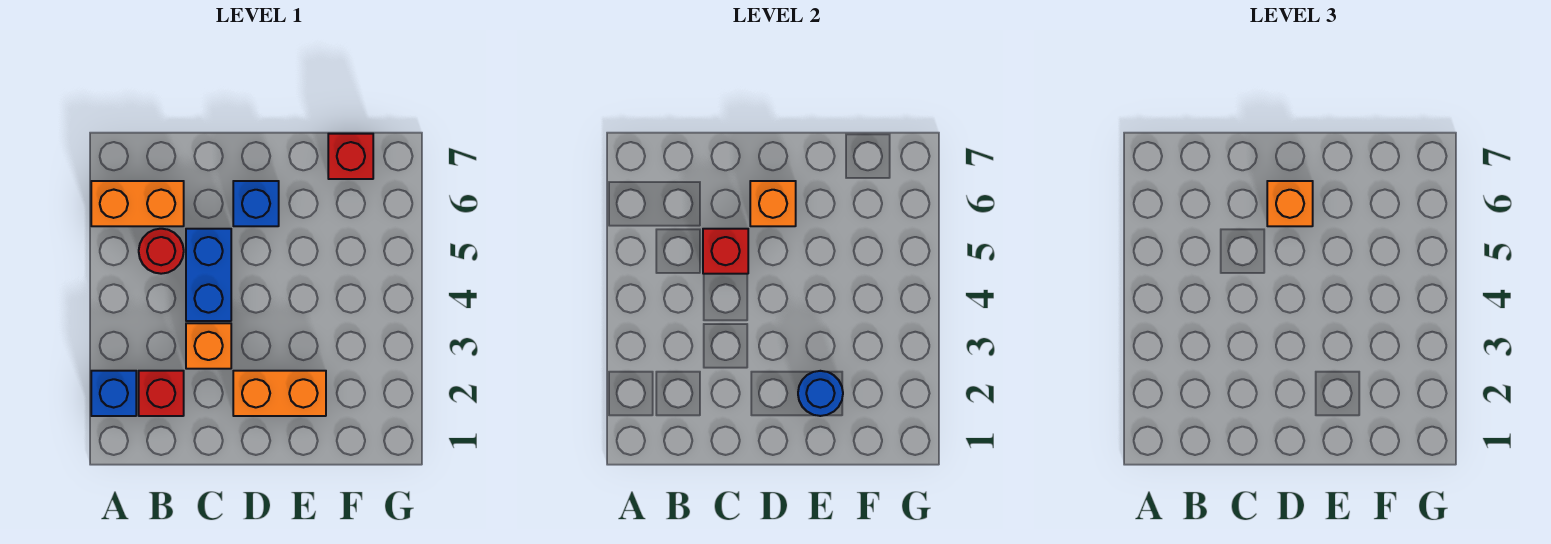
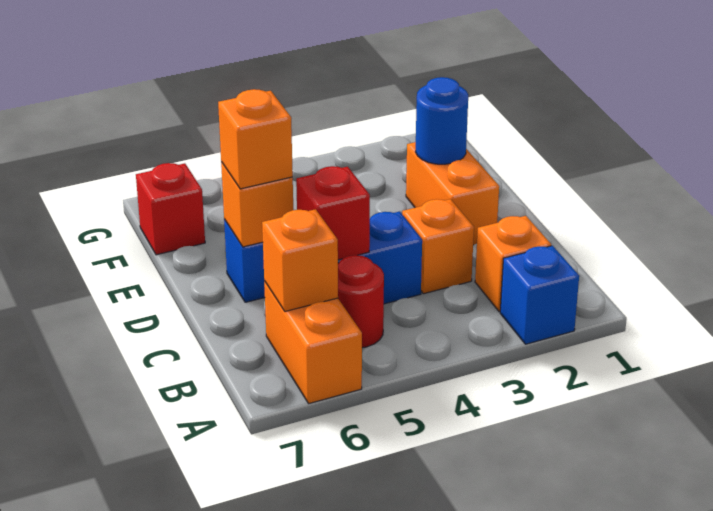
red 1x1 brick [139,371,184,416] -> orange 1x1 brick [475,216,551,312]
none -> orange 1x1 brick [262,209,338,311]

